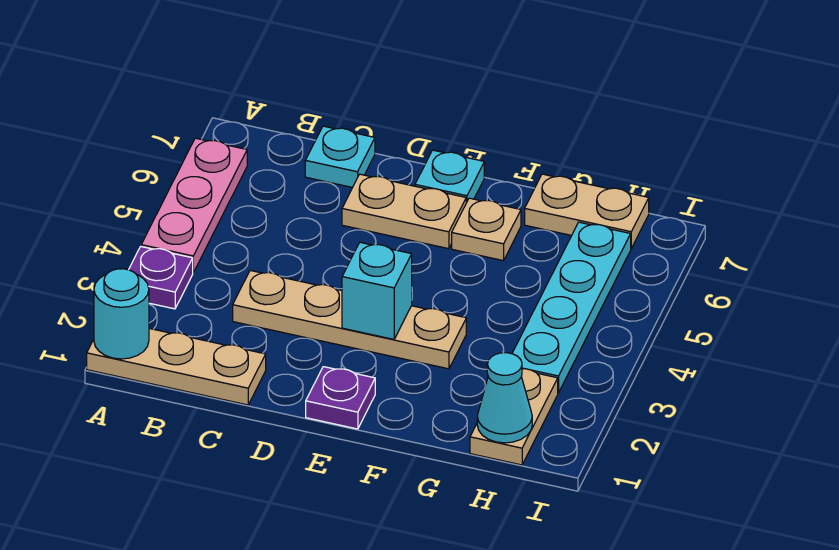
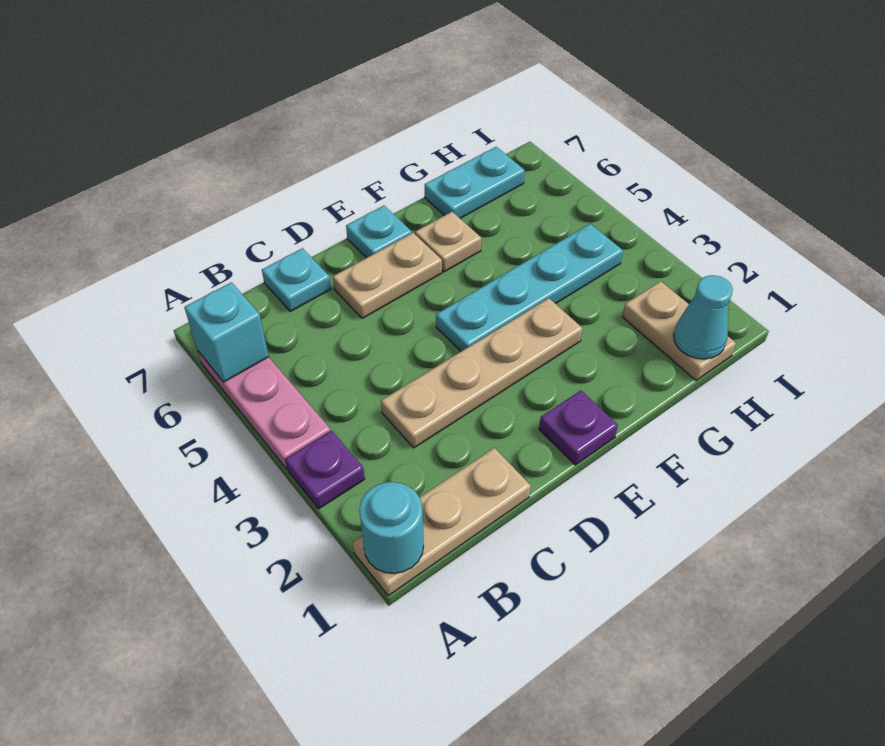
cyan 1x1 brick [342,242,412,339] -> cyan 1x1 brick moved to [184,282,269,382]
tan 1x2 plate [525,174,649,248] -> cyan 1x2 plate [425,147,525,218]
cyan 1x4 plate [512,222,631,393] -> cyan 1x4 plate turned to [436,224,623,351]

